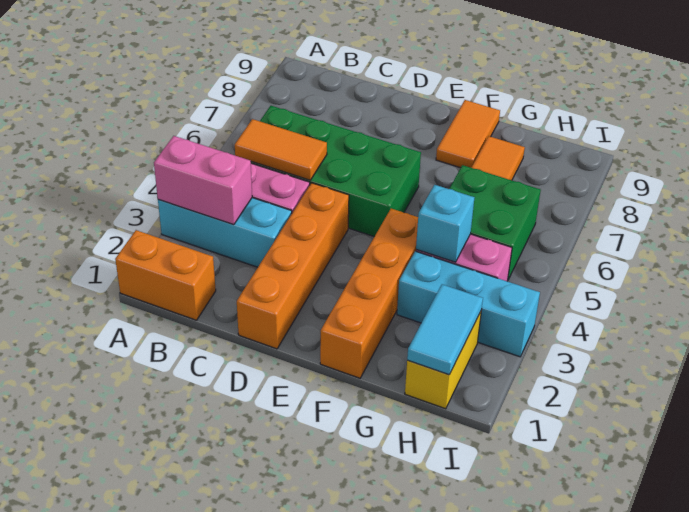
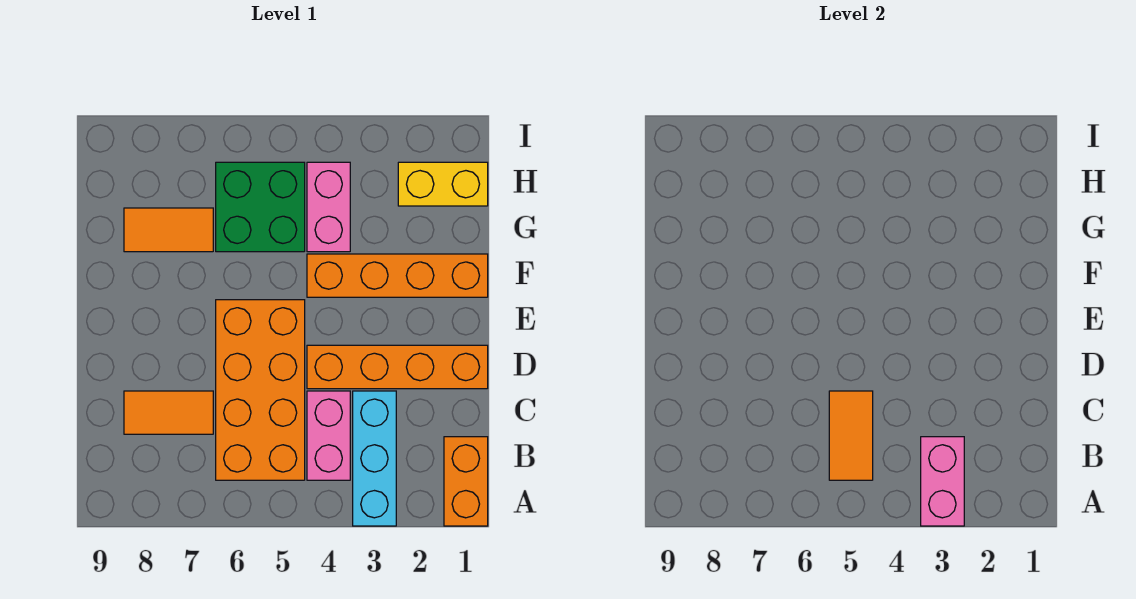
green 2x4 brick [251,106,421,237] -> orange 2x4 brick [216,300,305,480]
orange 1x2 tile [436,100,500,168] -> orange 1x2 tile moved to [124,391,213,434]
cyan 1x3 brick [397,251,540,357] -> none
cyan 1x1 brick [416,185,474,262] -> none
cyan 1x2 tile [407,284,483,375] -> none

